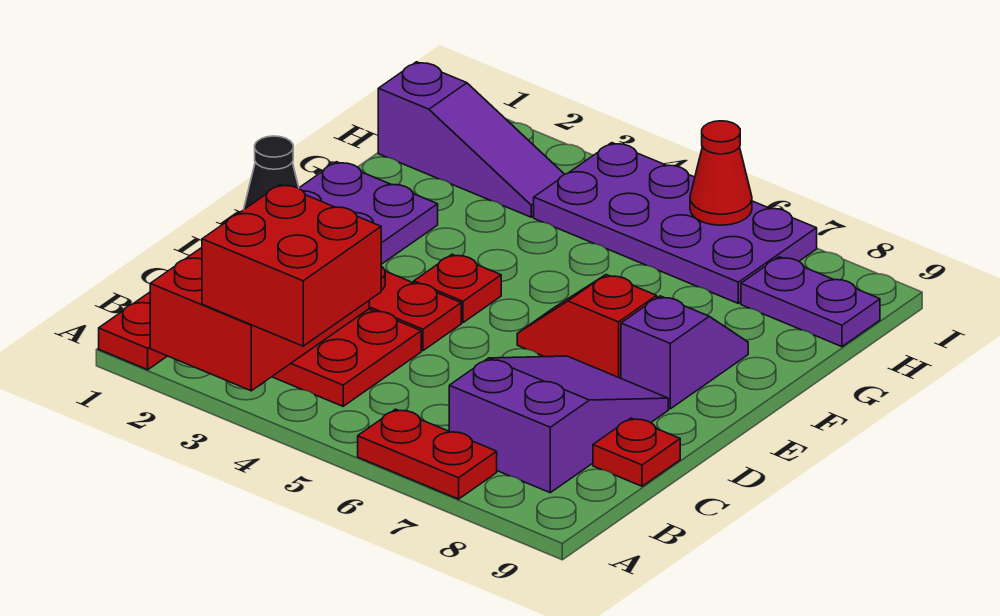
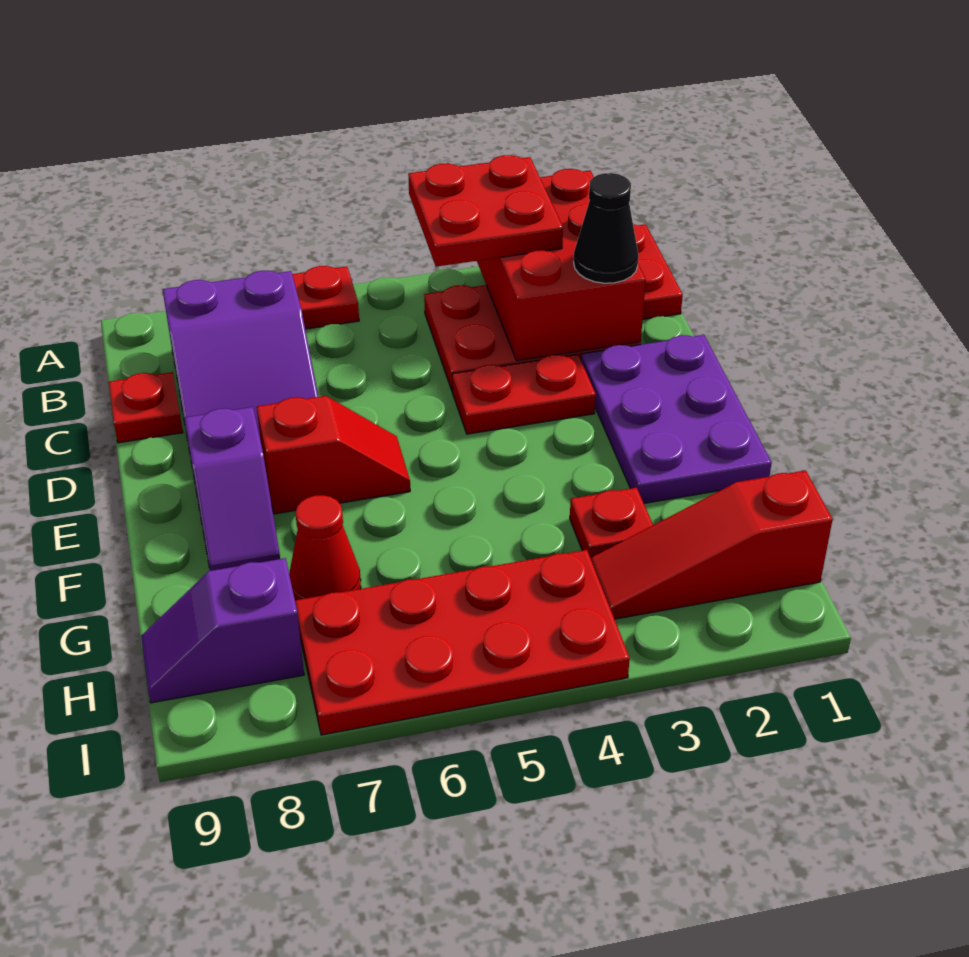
red 2x2 brick [202,184,381,346] -> red 2x2 plate [408,155,563,267]
red 1x1 plate [414,255,501,323] -> red 1x1 plate moved to [570,488,653,558]
purple 1x3 slope [378,62,564,217] -> red 1x3 slope [591,470,832,619]
purple 2x4 plate [534,143,817,303] -> red 2x4 plate [295,550,630,735]
purple 1x2 plate [741,257,880,347] -> purple 1x2 slope [141,558,304,703]
red 1x1 cone [690,121,752,225] -> red 1x1 cone moved to [289,495,361,600]

